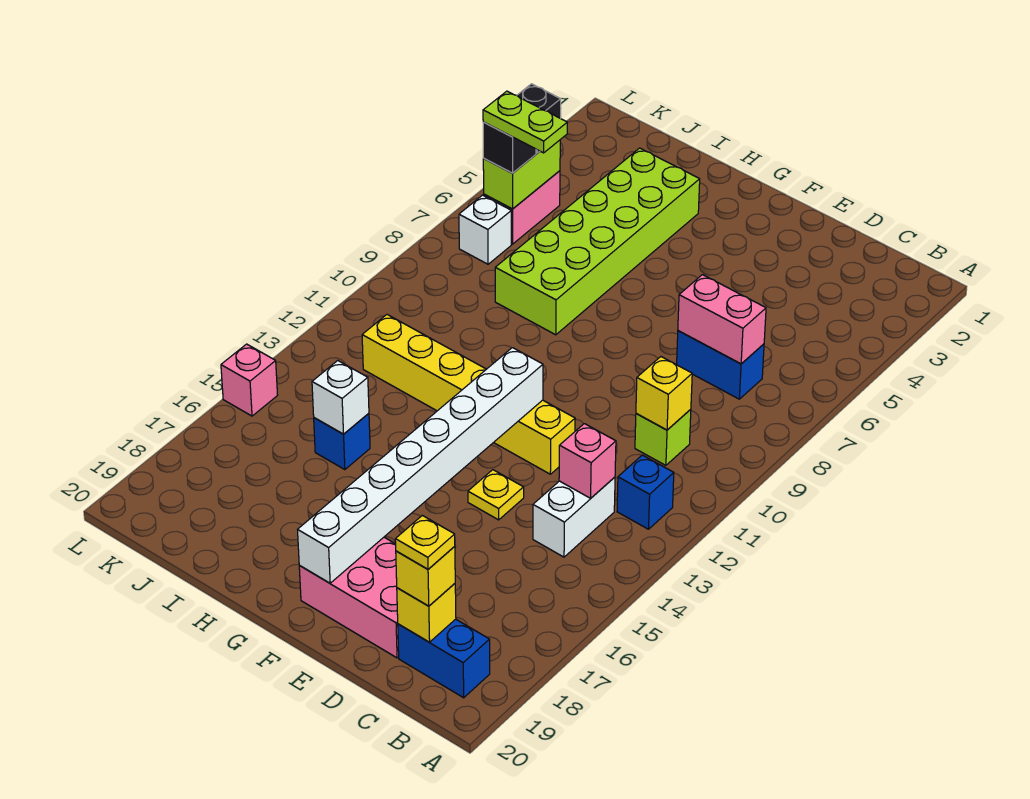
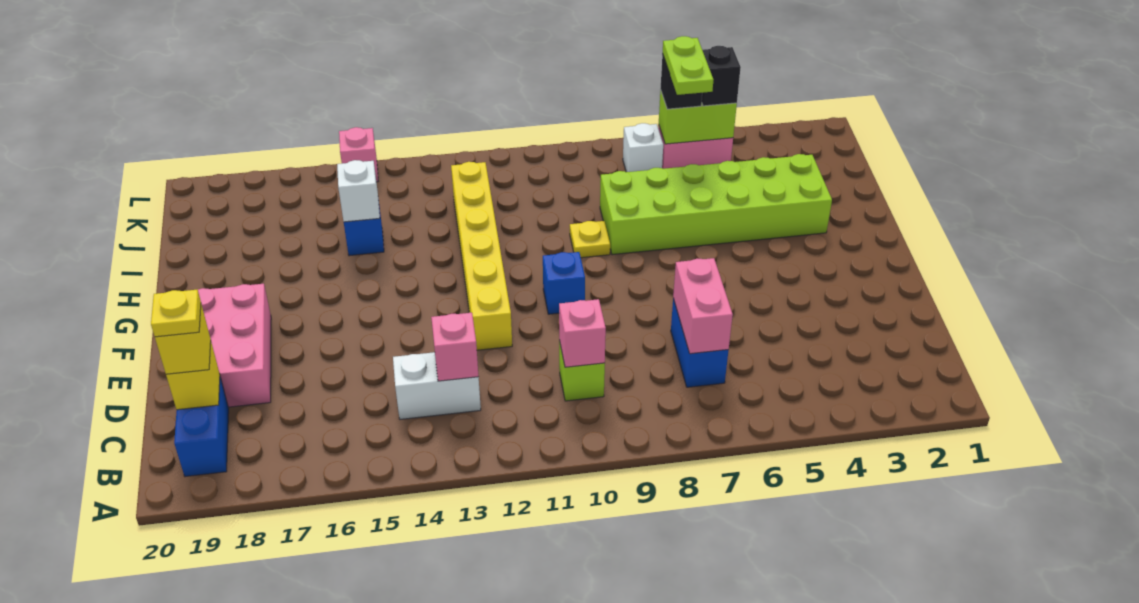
blue 1x1 brick [617,455,674,529] -> blue 1x1 brick moved to [543,252,585,314]
yellow 1x1 brick [636,357,692,430] -> pink 1x1 brick [559,299,606,367]
yellow 1x1 plate [468,470,524,520] -> yellow 1x1 plate moved to [570,221,610,258]
white 1x8 brick [298,348,543,583] -> none

